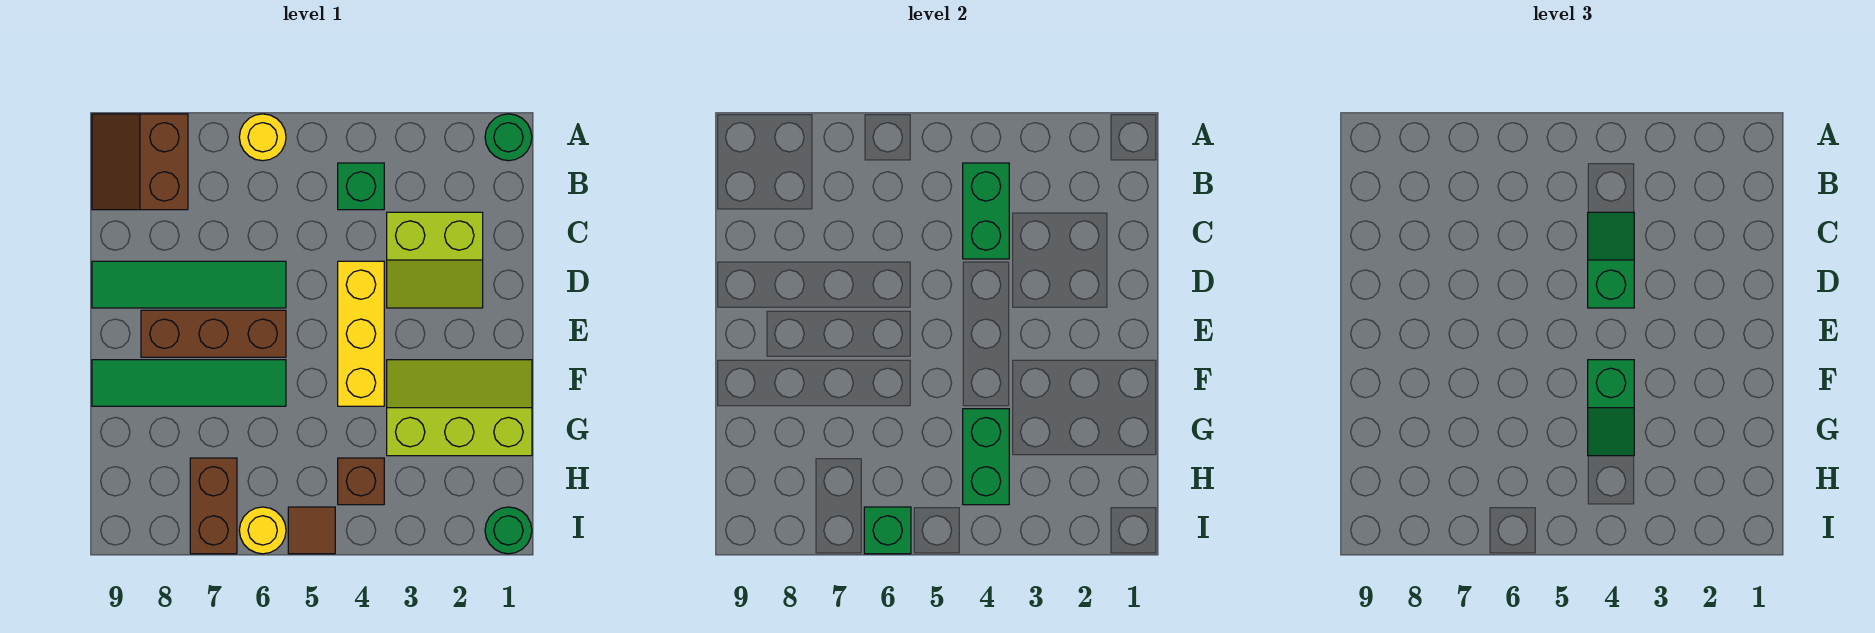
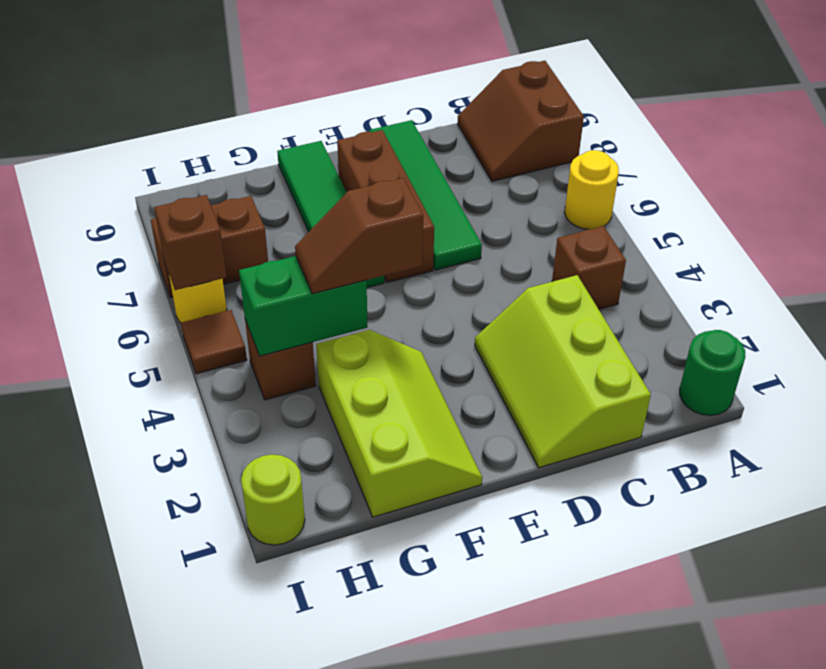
brown 2x2 slope [92,114,188,210] -> brown 2x2 slope turned to [458,61,584,181]
green 1x1 brick [338,163,384,210] -> brown 1x1 brick [552,226,626,309]
green 1x2 brick [963,163,1009,259] -> none
lime 2x2 slope [387,212,483,308] -> lime 2x3 slope [475,275,651,468]
green 1x2 slope [1588,212,1634,308] -> none
yellow 1x3 brick [338,261,384,406] -> none
green 1x2 slope [1588,360,1634,456] -> brown 1x2 slope [295,178,423,294]
green 1x1 round brick [485,507,532,554] -> lime 1x1 round brick [241,454,305,545]
green 1x1 brick [864,507,911,554] -> brown 1x1 brick [154,195,227,290]

